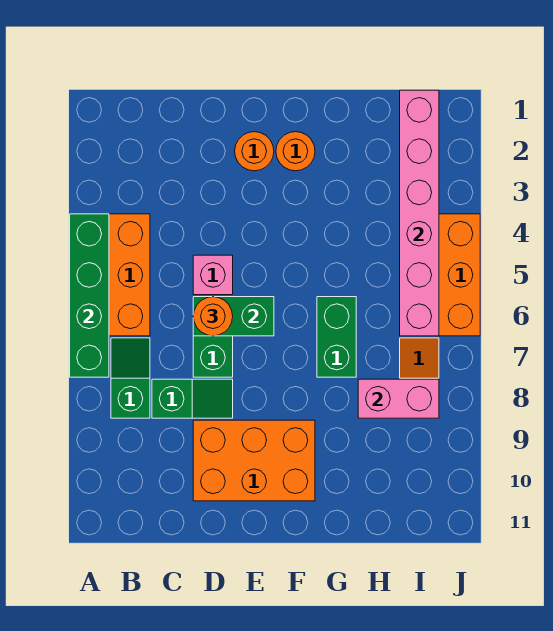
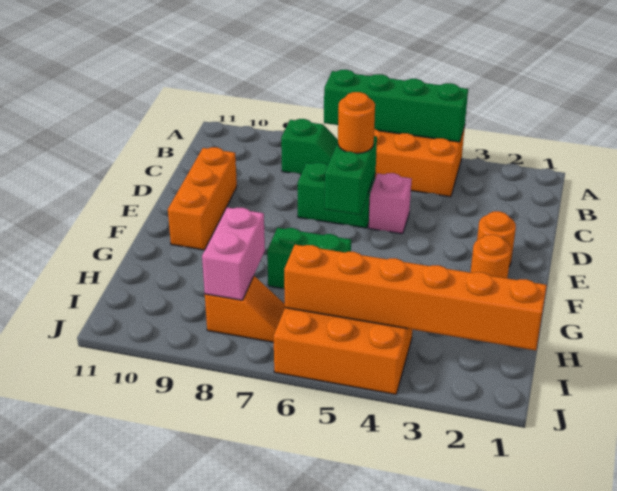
green 1x2 slope [152,379,233,418] -> none
orange 2x3 brick [193,420,315,501] -> orange 1x3 brick [168,147,237,250]
pink 1x6 brick [400,90,439,336] -> orange 1x6 brick [284,245,547,350]

